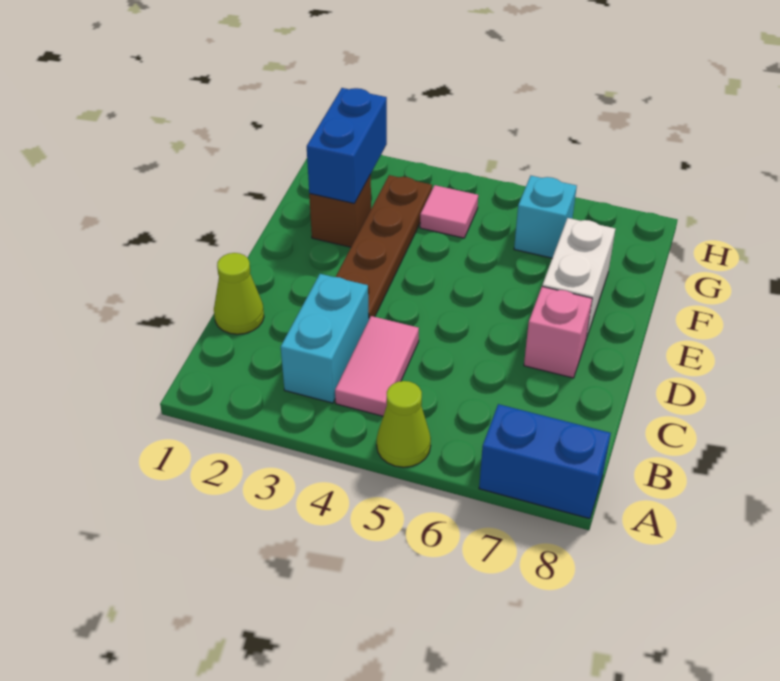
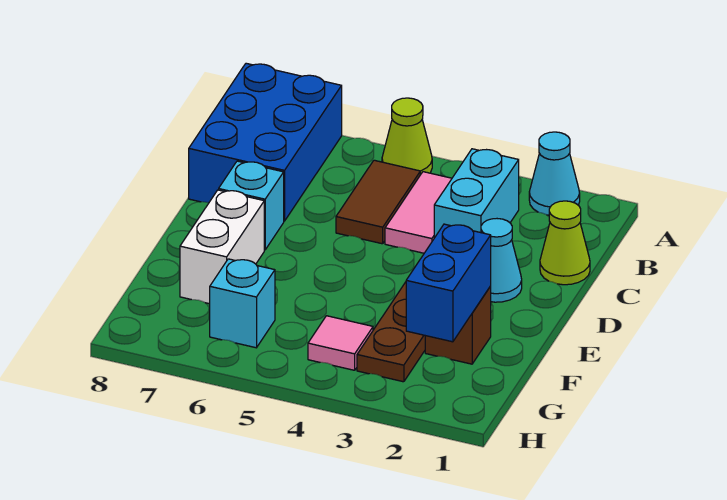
none -> cyan 1x1 cone [529,132,580,215]
blue 1x2 brick [479,404,611,519] -> blue 2x3 brick [189,63,342,221]
none -> brown 1x2 tile [336,160,420,244]
none -> cyan 1x1 cone [481,219,522,302]
pink 1x1 brick [524,287,592,378] -> cyan 1x1 brick [219,161,284,250]

